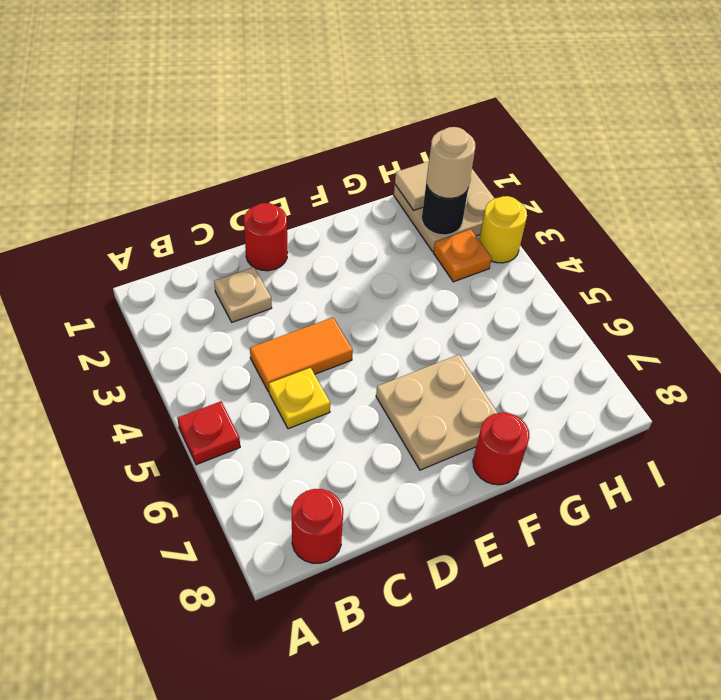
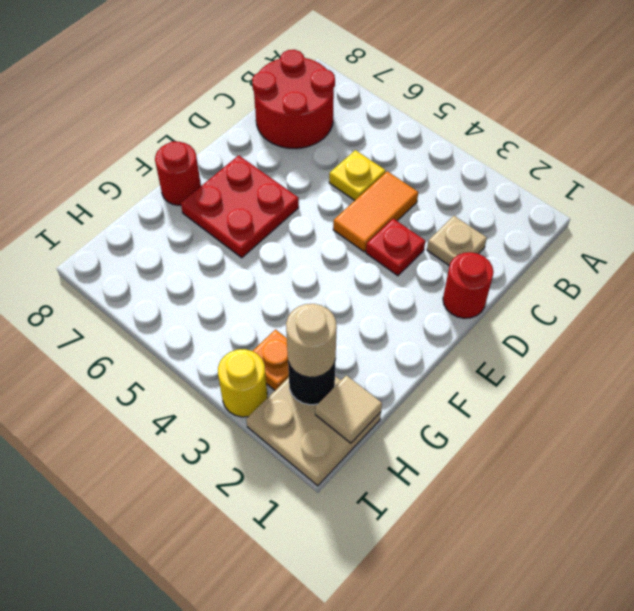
red 1x1 plate [177,401,240,465] -> red 1x1 plate moved to [366,219,425,276]
red 1x1 round brick [292,489,343,563] -> red 2x2 round brick [252,50,335,148]
tan 2x2 plate [376,355,498,470] -> red 2x2 plate [181,155,299,258]

